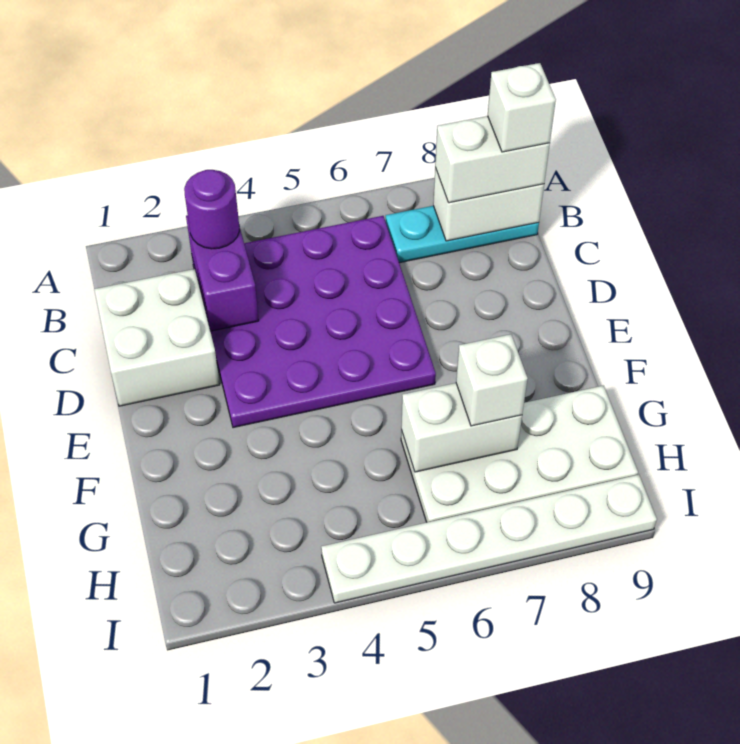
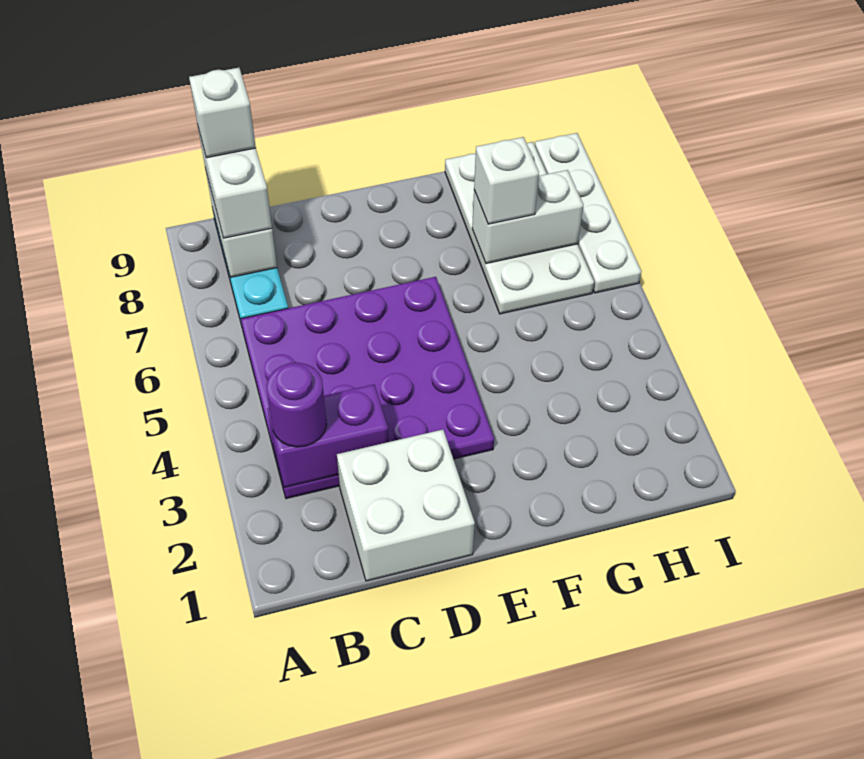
white 1x2 brick [401,383,522,472] -> white 1x2 brick turned to [472,170,583,263]
white 1x6 plate [321,475,657,603] -> white 1x4 plate [535,133,641,293]

